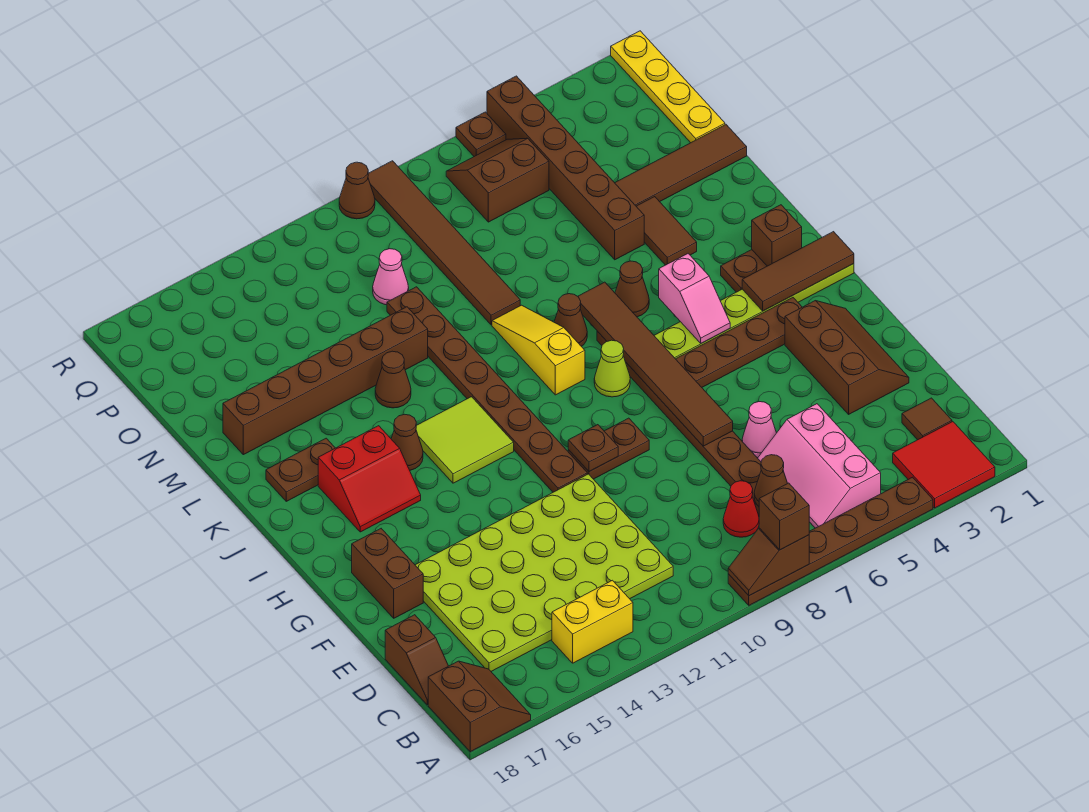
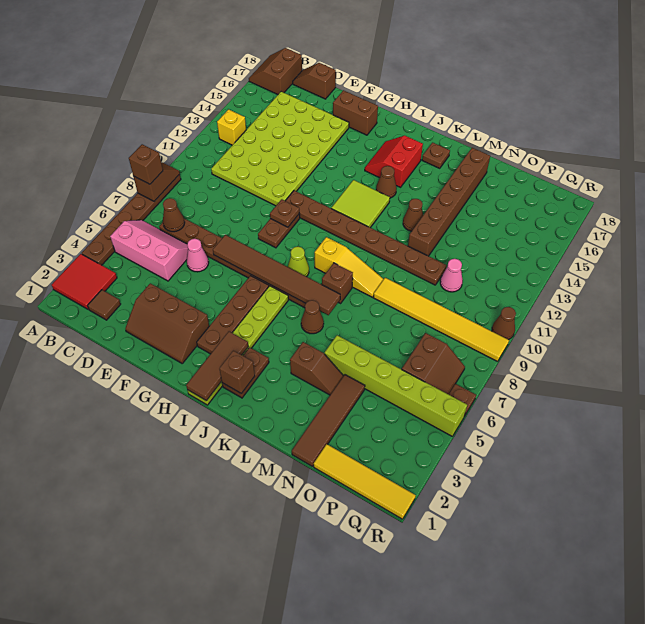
brown 2x2 slope [428,661,531,752] -> brown 2x2 slope turned to [249,48,302,94]
yellow 1x2 brick [552,580,633,663] -> yellow 1x1 brick [217,109,246,145]
red 1x1 cone [723,481,759,537] -> none
pink 1x2 slope [659,254,730,343] -> none
brown 1x1 cone [554,294,587,346] -> brown 1x1 brick [322,263,353,303]
brown 1x2 plate [266,438,335,501] -> brown 1x1 plate [422,143,450,168]
brown 1x2 tile [636,197,697,265] -> brown 1x2 slope [290,342,343,395]
brown 1x6 brick [487,76,644,260] -> lime 1x6 brick [325,335,467,436]
brown 1x6 tile [368,161,520,325] -> yellow 1x6 tile [374,278,509,362]
yellow 1x4 plate [611,31,725,143] -> yellow 1x4 tile [314,444,416,519]

